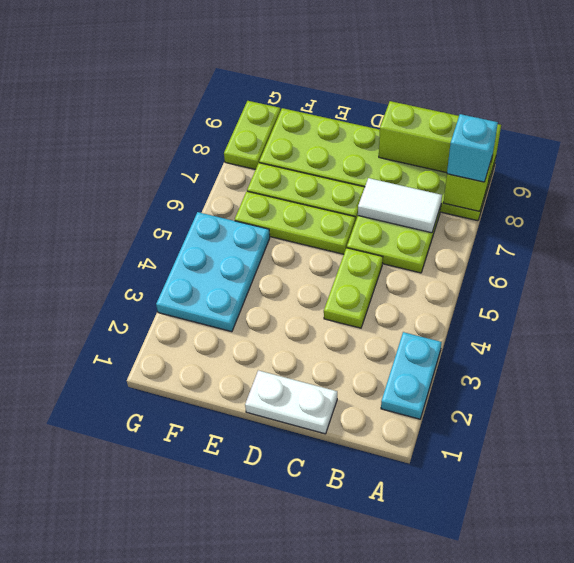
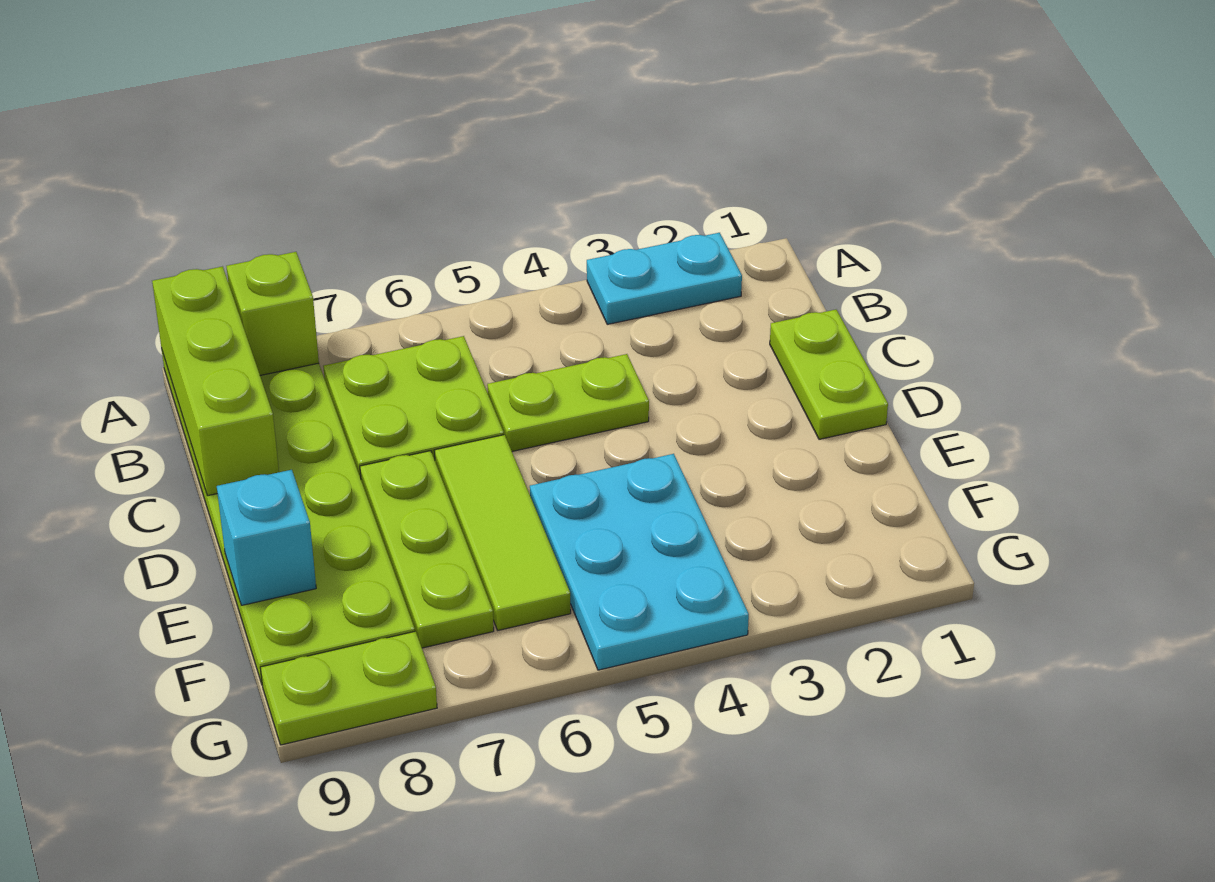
cyan 1x1 brick [447,114,498,182] -> cyan 1x1 brick moved to [217,470,316,605]
white 1x2 tile [358,178,442,233] -> none
white 1x2 plate [245,370,337,434] -> lime 1x2 plate [770,310,888,439]
lime 1x3 plate [235,191,355,254] -> lime 1x3 tile [434,435,571,630]
cyan 2x3 plate [156,212,270,332] -> cyan 2x3 plate turned to [530,454,749,670]

